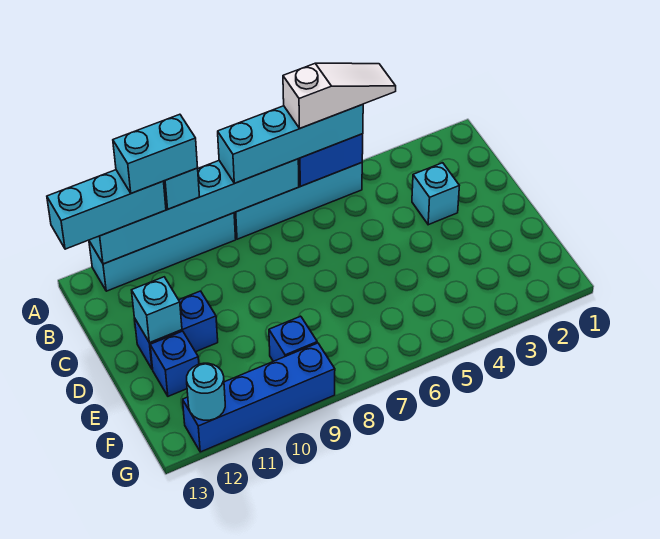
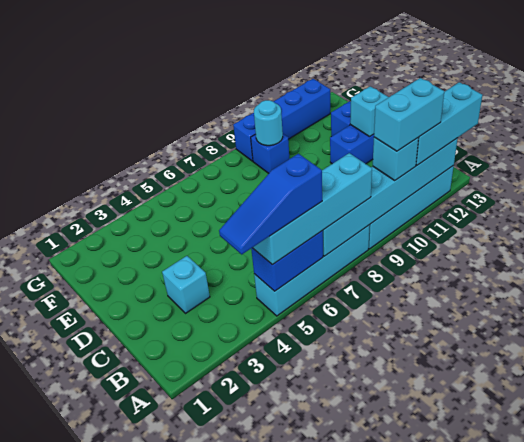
white 1x3 slope [283,63,396,128] -> blue 1x3 slope [219,154,322,254]
cyan 1x1 round brick [187,363,225,420] -> cyan 1x1 round brick moved to [254,100,283,146]

